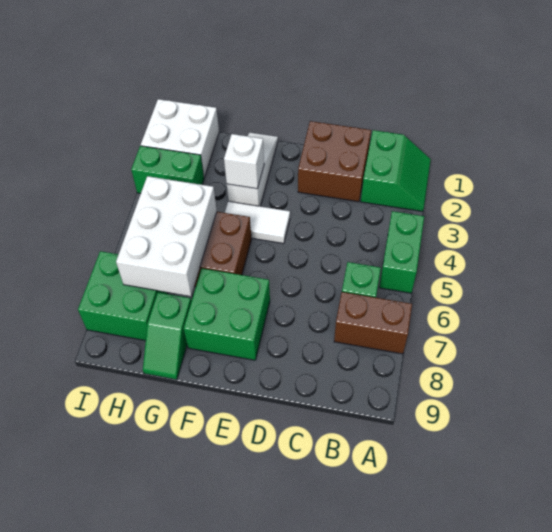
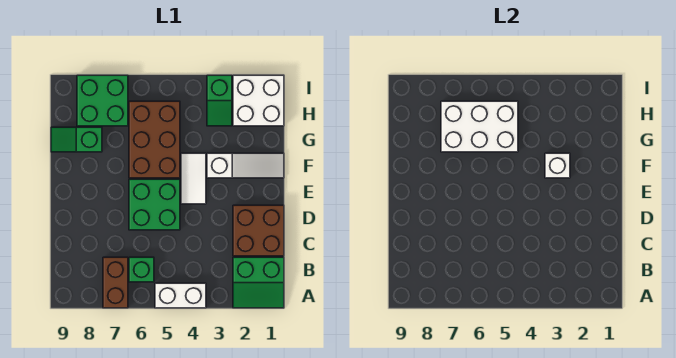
green 1x2 brick [379,211,424,293] -> white 1x2 brick [155,283,206,308]
green 2x2 brick [184,268,270,360] -> green 2x2 brick moved to [129,179,180,230]
green 1x2 brick [131,146,204,194] -> green 1x2 slope [207,75,232,126]

